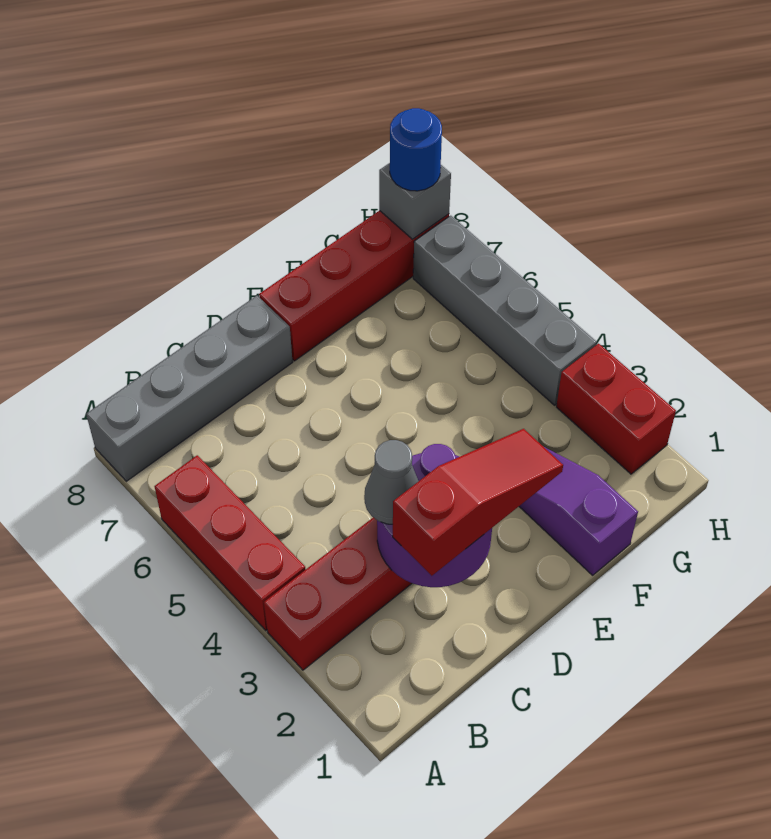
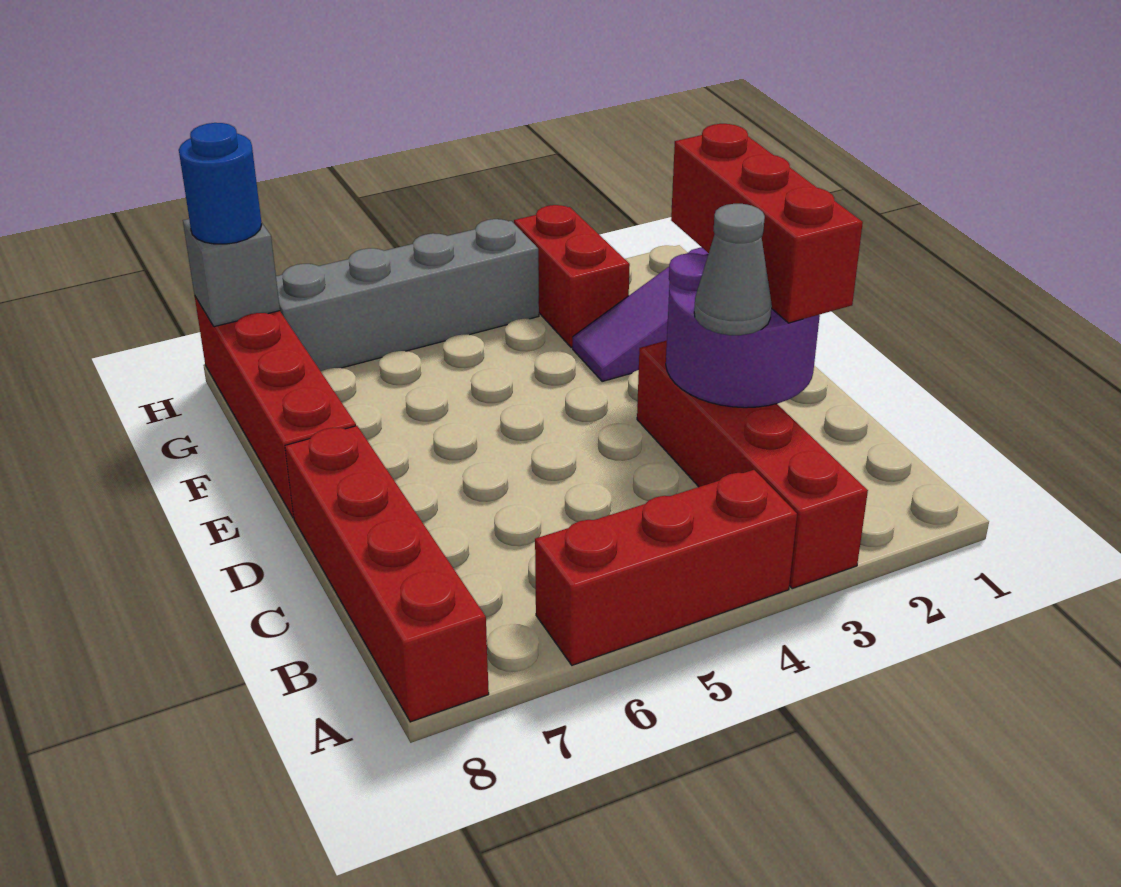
grey 1x4 brick [86,296,293,481] -> red 1x4 brick [285,426,489,722]
red 1x3 slope [393,429,563,576] -> red 1x3 brick [671,124,863,323]
red 1x2 brick [556,344,676,474] -> red 1x2 brick turned to [514,205,630,348]

